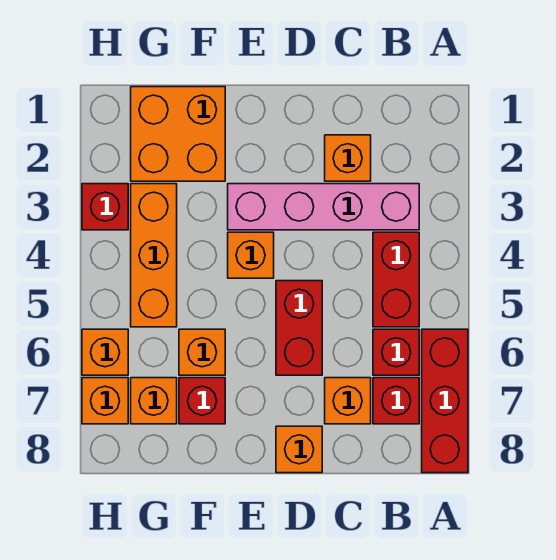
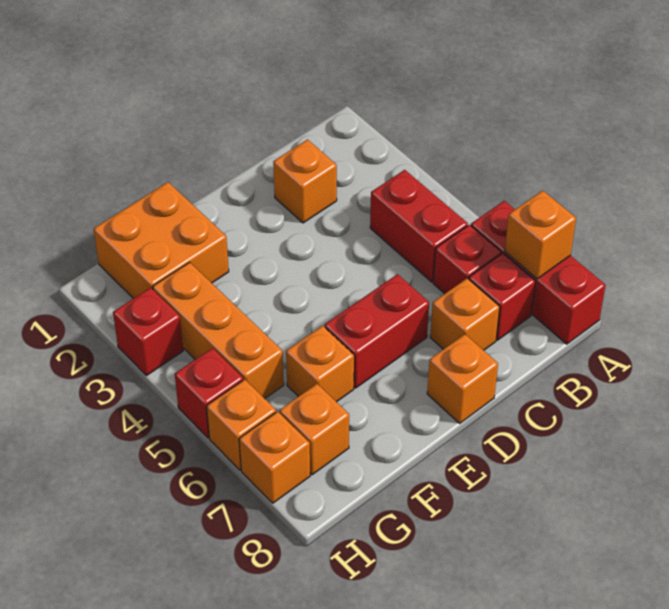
pink 1x4 brick [228,184,419,230] -> none
red 1x2 brick [276,281,322,375] -> red 1x2 brick turned to [325,274,429,388]
orange 1x1 brick [228,232,274,278] -> orange 1x1 brick moved to [505,191,576,279]
red 1x1 brick [179,378,225,424] -> red 1x1 brick moved to [175,348,243,438]

